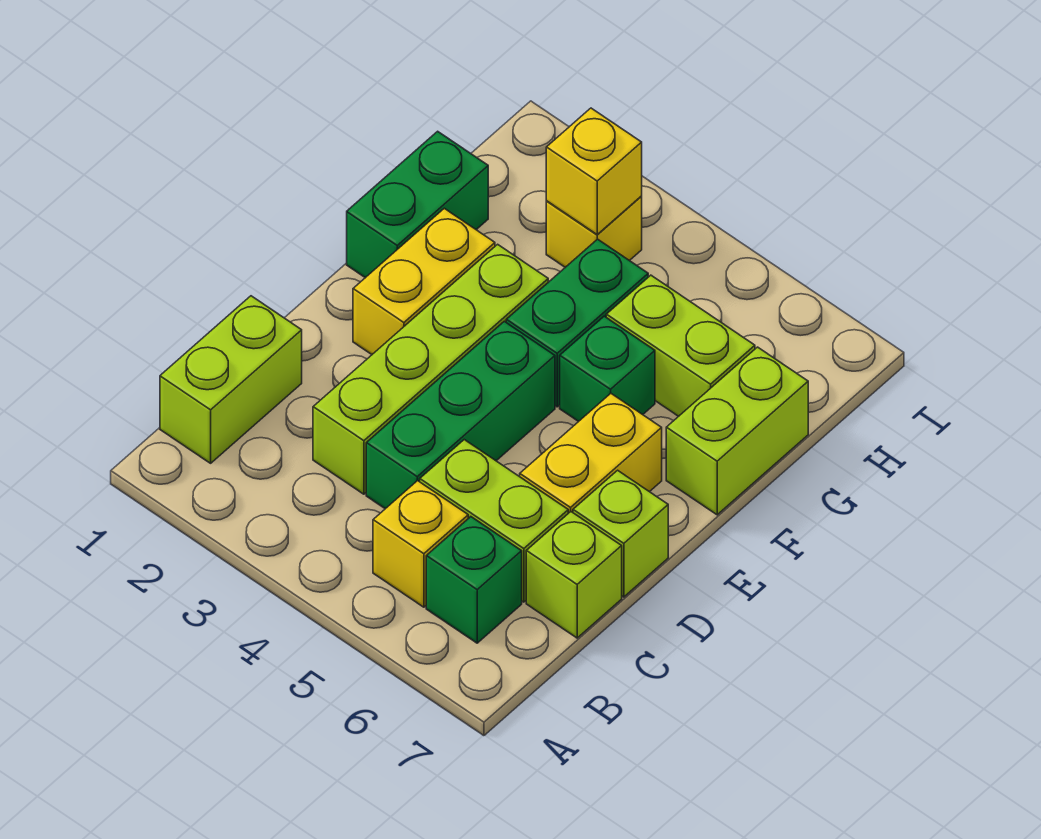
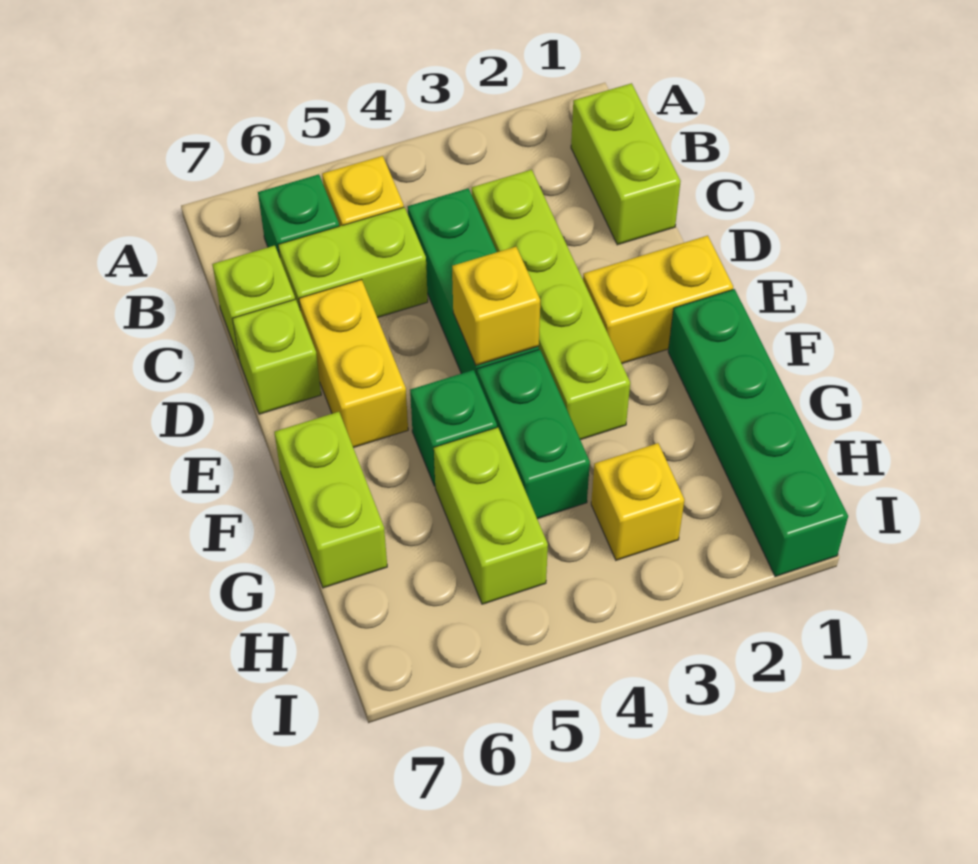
yellow 1x2 brick [353,208,495,354] -> yellow 1x2 brick turned to [583,236,733,363]
green 1x2 brick [347,131,488,278] -> green 1x4 brick [668,289,848,577]
lime 1x2 brick [606,275,755,416] -> lime 1x2 brick turned to [434,427,548,604]
yellow 1x1 brick [546,108,642,234] -> yellow 1x1 brick moved to [452,247,540,365]

